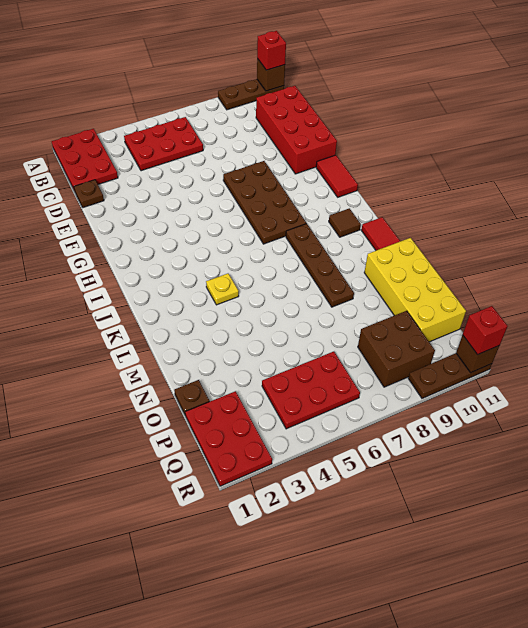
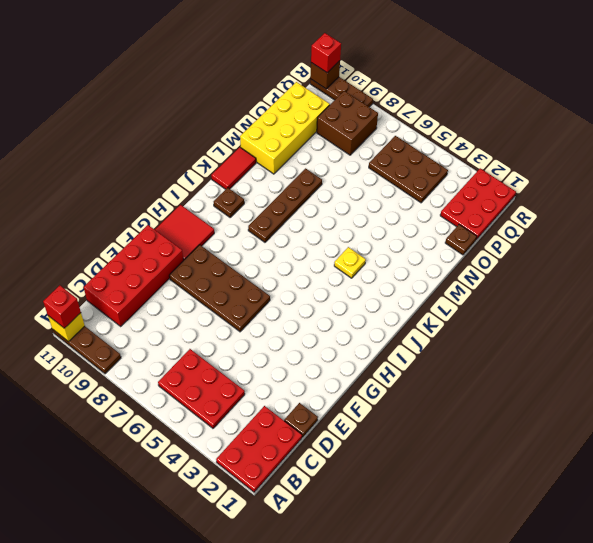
brown 1x1 brick [257,59,285,91] -> yellow 1x1 brick [48,313,85,342]
brown 2x4 plate [223,161,306,244] -> brown 2x4 plate turned to [169,245,270,332]
red 1x2 tile [316,155,358,197] -> red 2x2 tile [155,205,214,261]
brown 1x1 tile [329,208,361,237] -> brown 1x1 plate [214,188,244,218]
red 2x3 plate [262,352,360,429] -> brown 2x3 plate [369,136,448,203]

